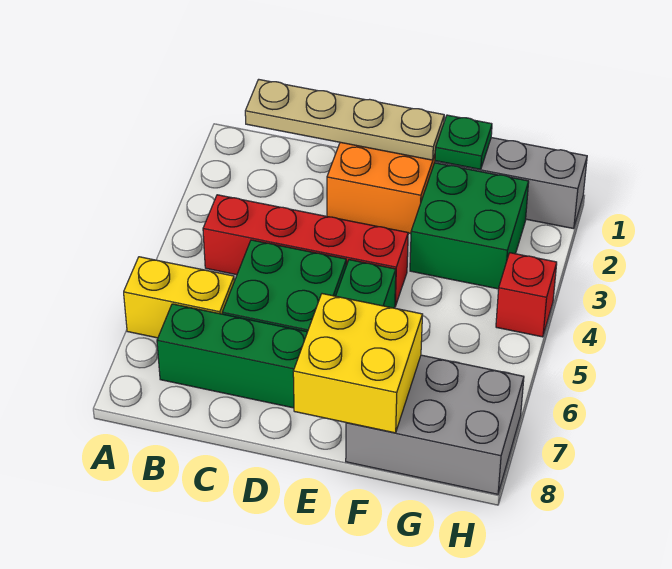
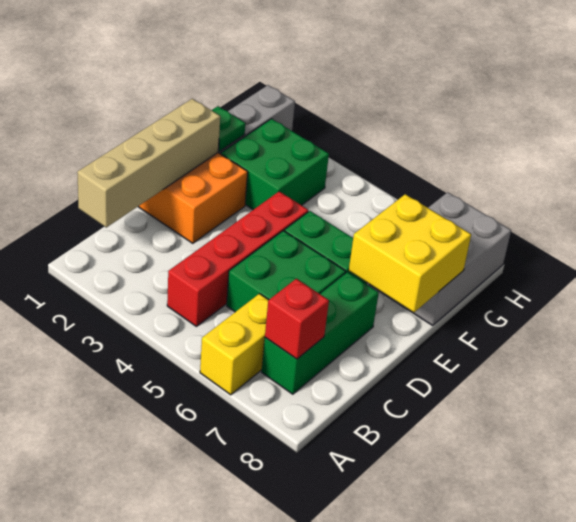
tan 1x4 plate [245,79,444,160] -> tan 1x4 brick [77,99,220,227]
red 1x1 brick [496,253,557,337] -> red 1x1 brick moved to [265,279,329,359]

